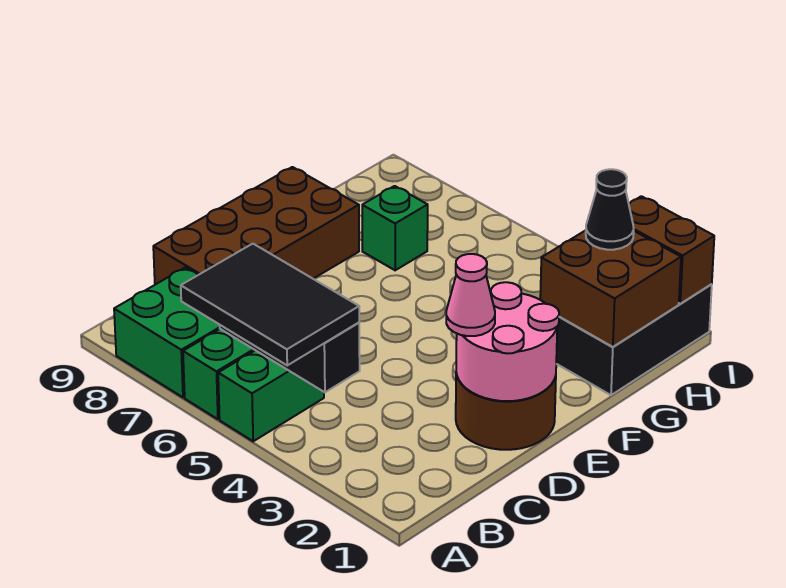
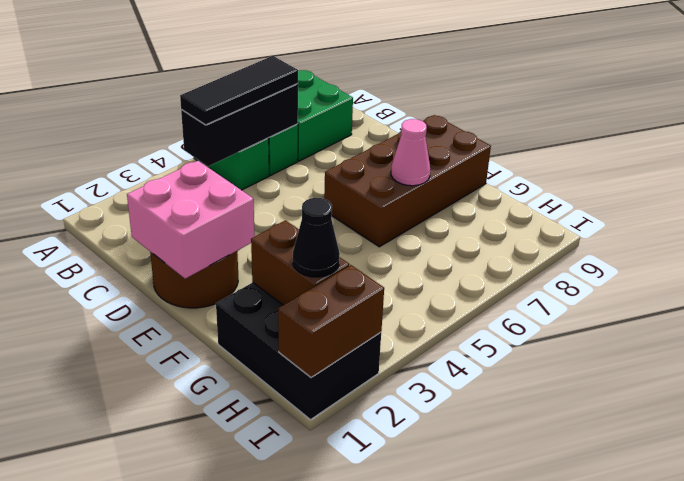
black 2x3 tile [181,244,359,365] -> black 1x3 tile [180,56,298,125]
brown 2x4 brick [153,167,359,285] -> brown 2x4 brick turned to [324,115,491,247]
pink 2x2 round brick [456,282,559,401] -> pink 2x2 brick [127,161,255,279]
pink 1x1 cone [446,254,495,336] -> pink 1x1 cone moved to [391,119,430,186]
brown 2x2 brick [540,230,681,347] -> brown 1x2 brick [251,220,349,305]
green 1x1 brick [362,186,428,270] -> none

